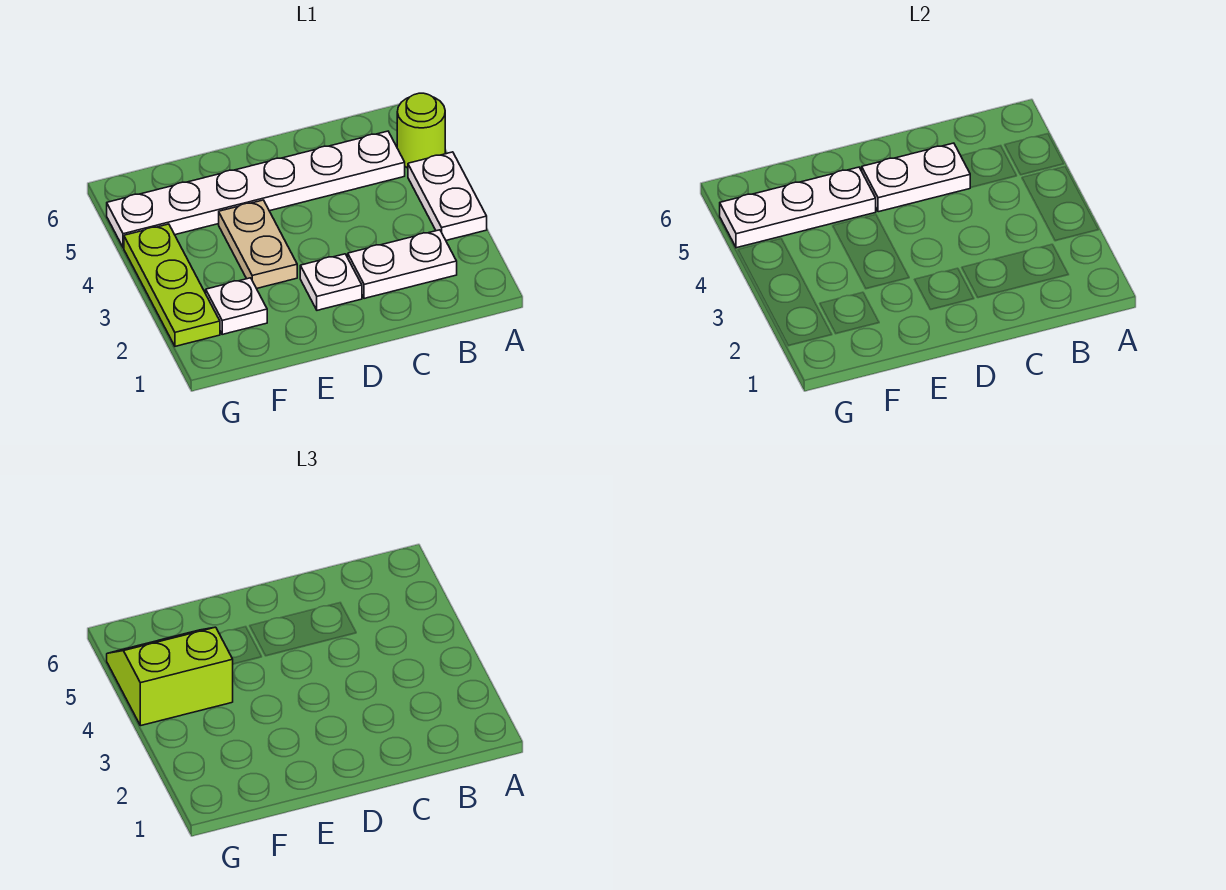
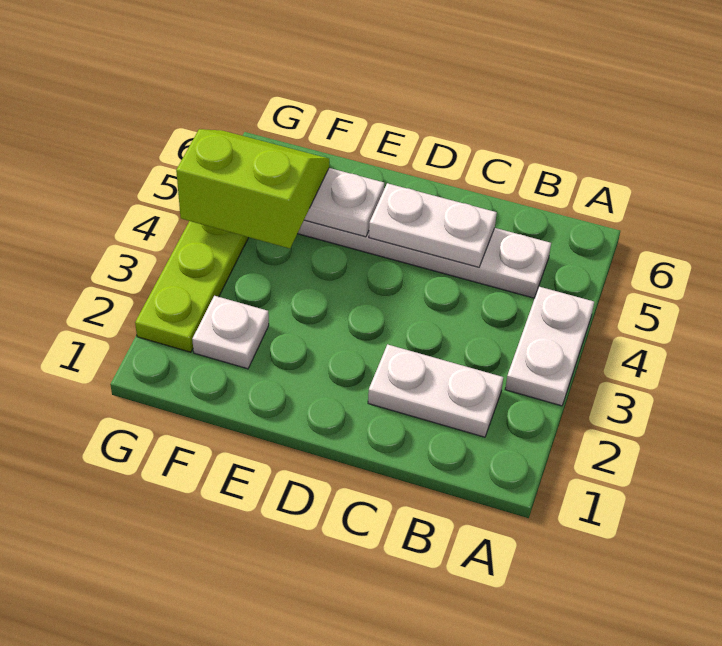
lime 1x1 round brick [397,93,445,168] -> none
white 1x1 plate [300,254,362,310] -> none
tan 1x2 plate [219,200,297,289] -> none

